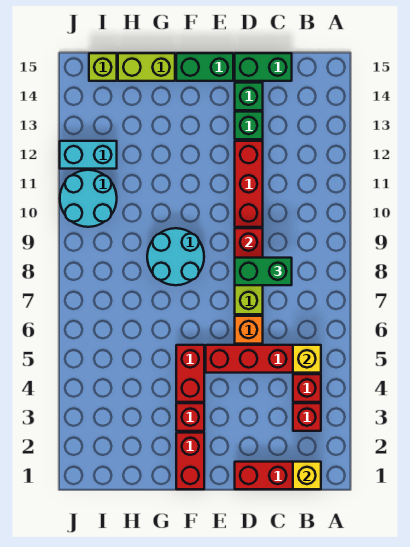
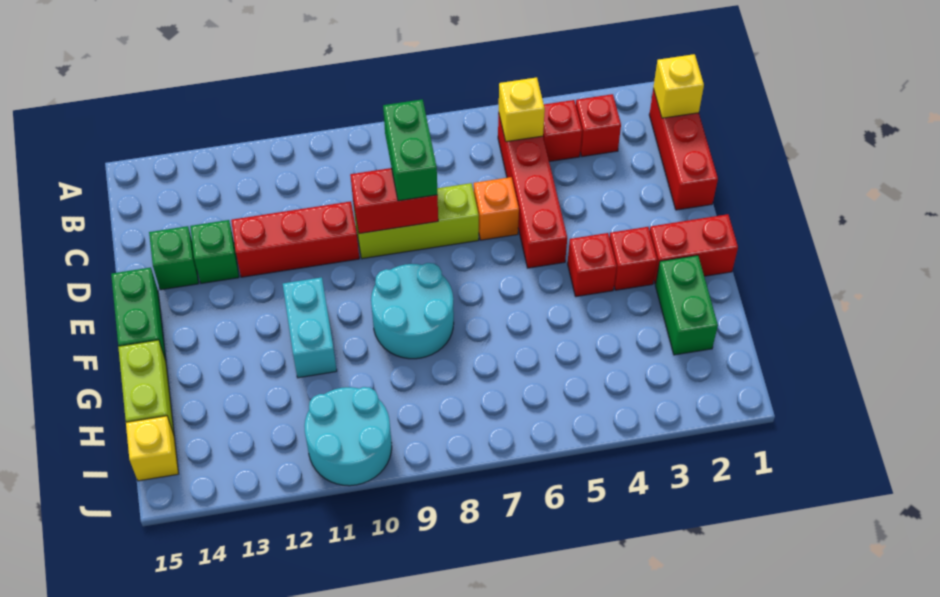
green 1x2 brick [235,53,292,81] -> green 1x2 brick moved to [655,255,718,355]
red 1x2 brick [176,345,204,402] -> red 1x1 brick [567,233,617,297]
cyan 1x2 brick [60,141,117,169] -> cyan 1x2 brick moved to [283,277,337,378]
lime 1x1 brick [89,53,117,81] -> yellow 1x1 brick [126,416,179,481]

